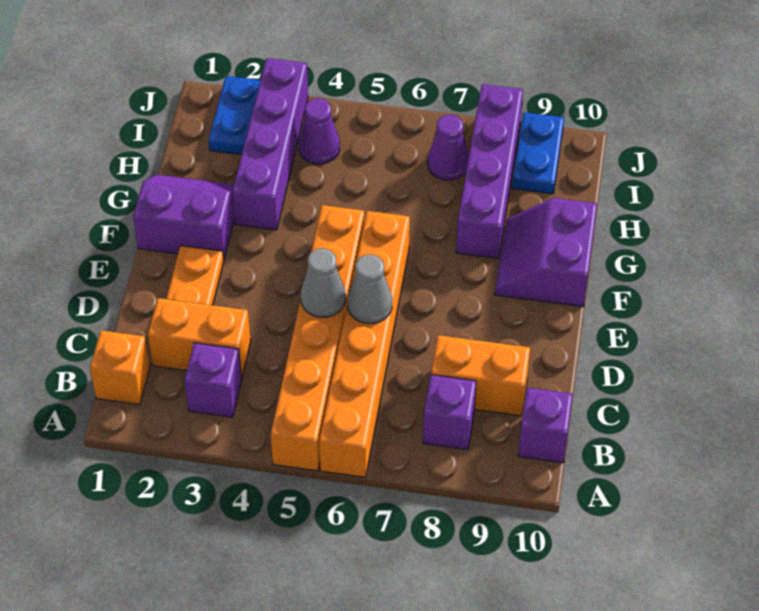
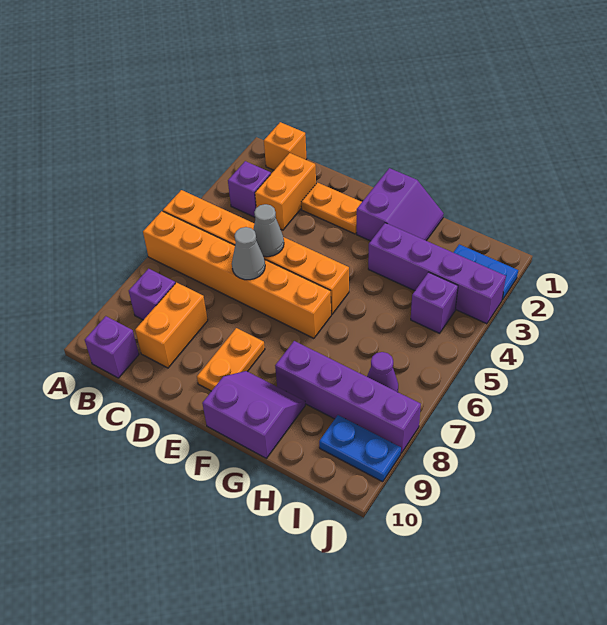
none -> orange 1x2 plate [197,328,265,391]
purple 1x1 cone [299,98,340,164] -> purple 1x1 brick [411,272,458,333]

